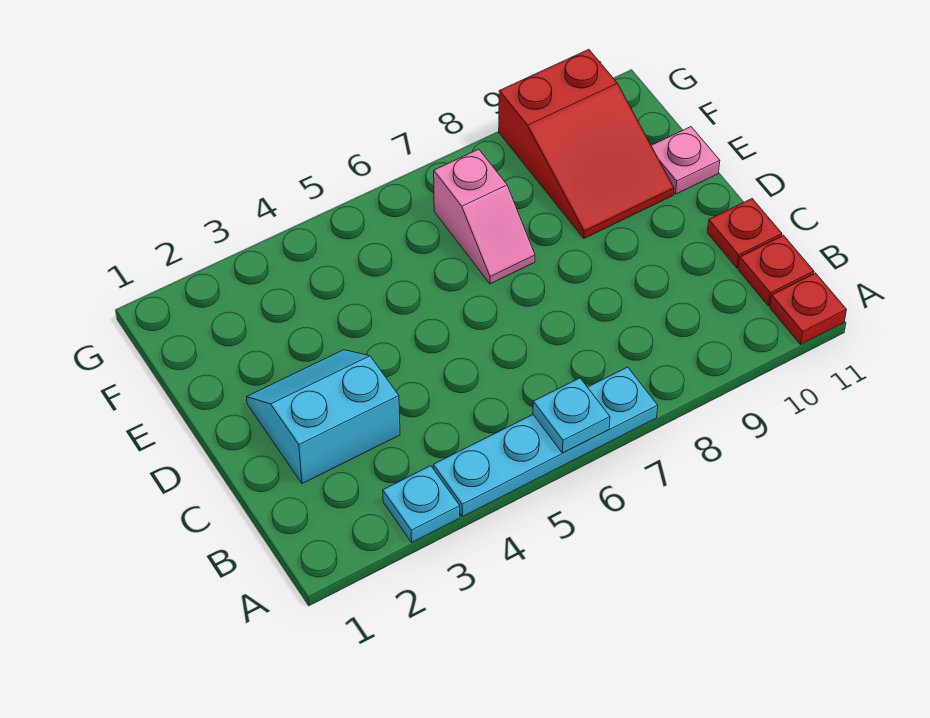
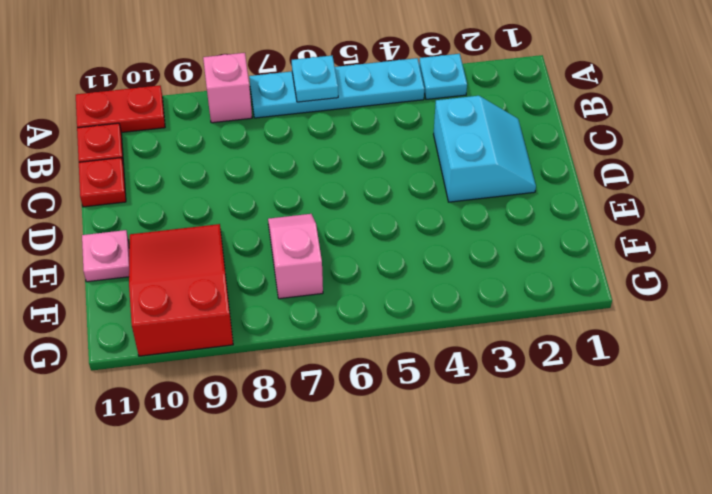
none -> pink 1x1 brick [203,53,252,123]
red 1x1 plate [770,273,846,344] -> red 1x2 plate [76,85,165,132]
cyan 2x2 slope [246,350,400,483] -> cyan 2x2 slope turned to [434,96,536,202]

